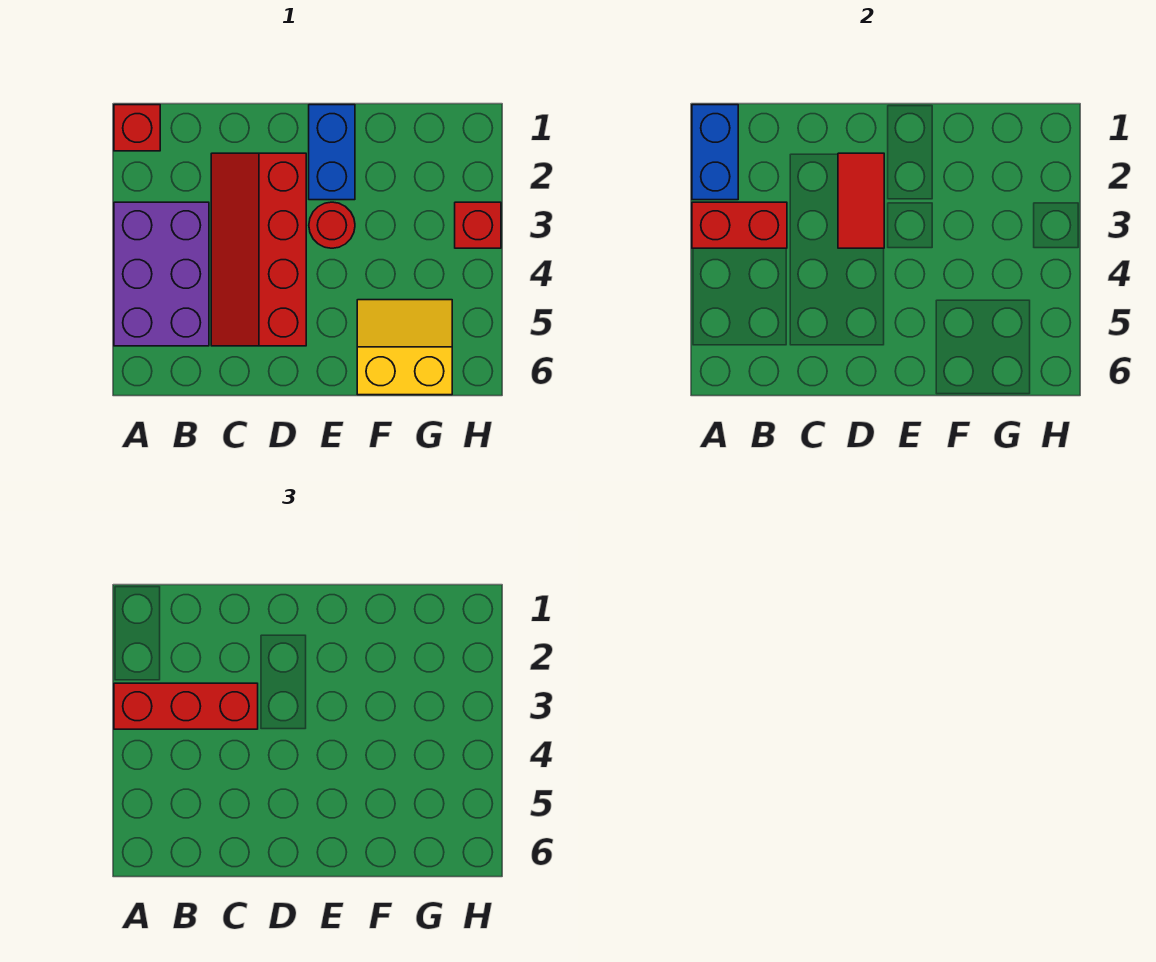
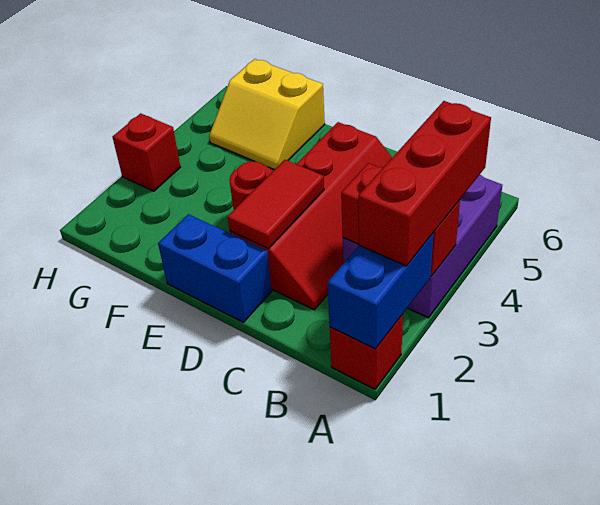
red 1x3 brick [114,683,258,729] -> red 1x3 brick turned to [358,101,491,266]
blue 1x2 brick [309,105,355,200] -> blue 1x2 brick turned to [158,214,272,322]

